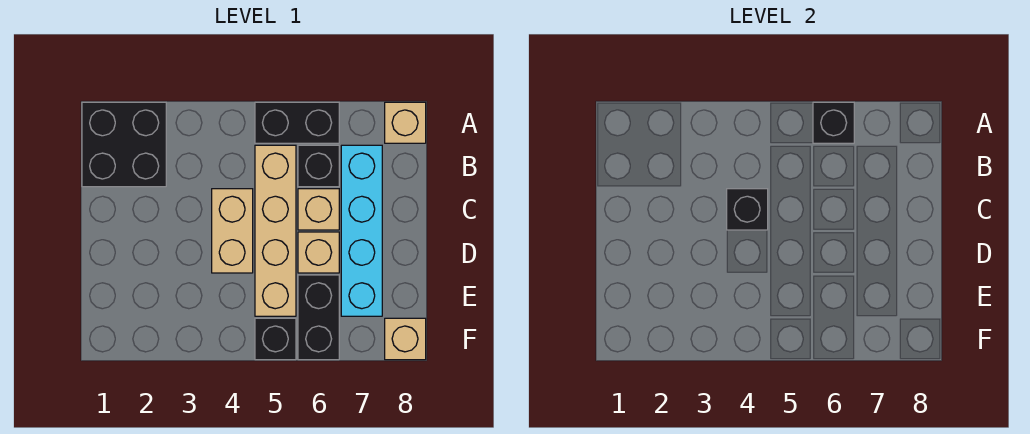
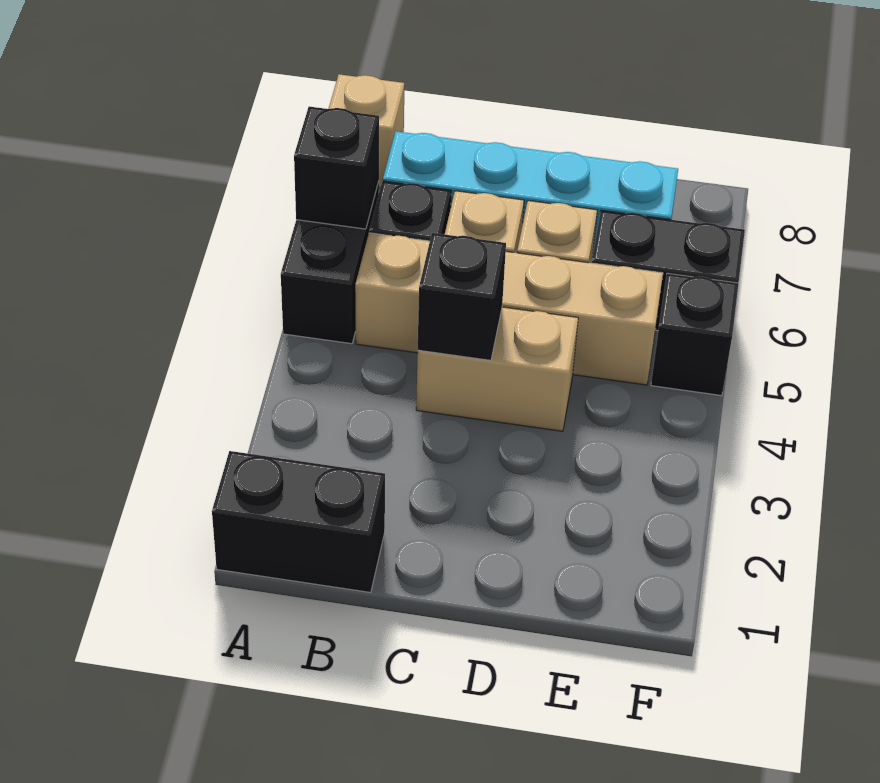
black 2x2 brick [82,102,166,187] -> black 1x2 brick [212,451,385,593]
tan 1x1 brick [385,318,426,360] -> none

